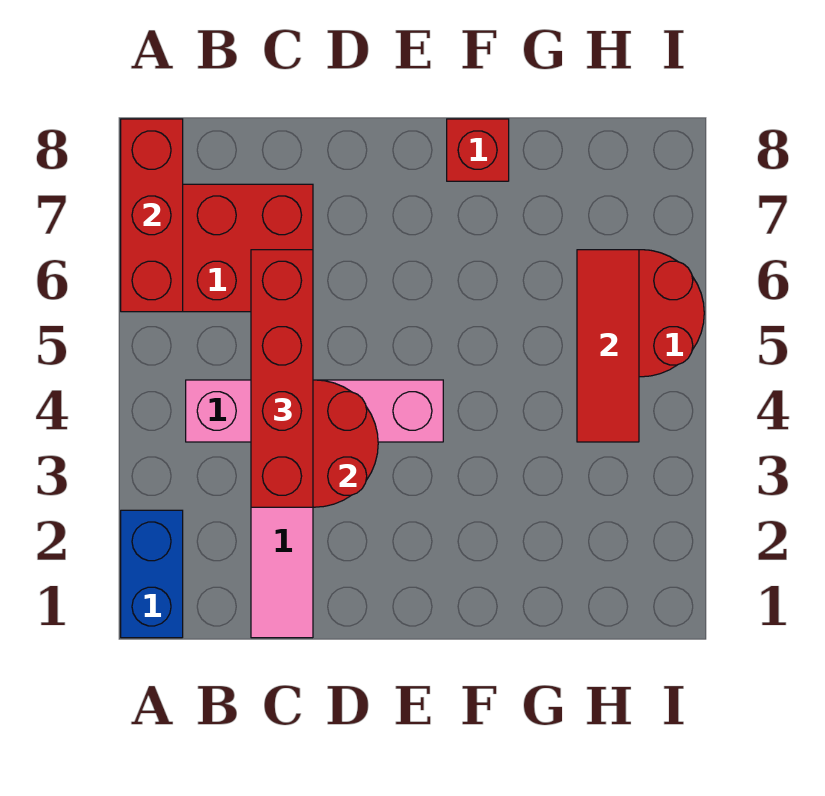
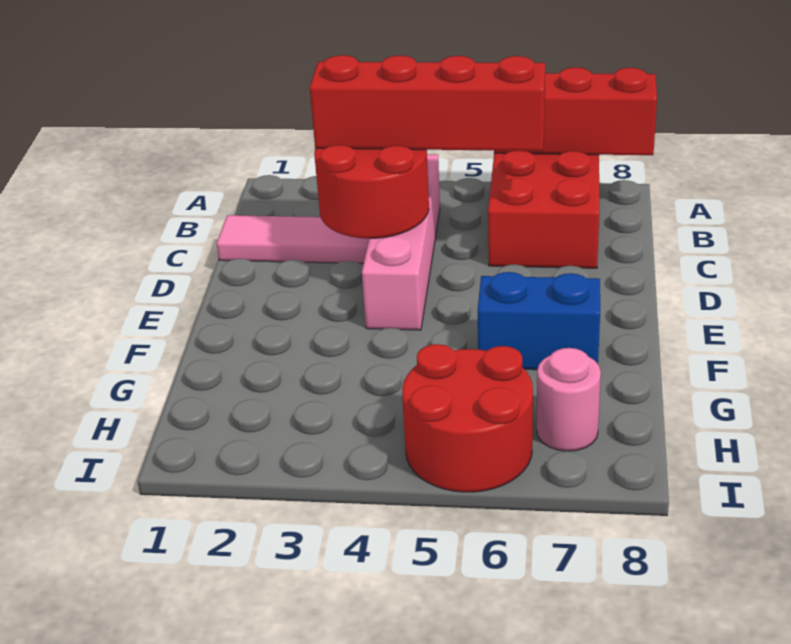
blue 1x2 brick [121,510,183,638] -> blue 1x2 brick moved to [478,272,600,370]
red 1x1 brick [447,119,509,181] -> none
red 1x3 tile [577,250,639,442] -> none
none -> pink 1x1 round brick [537,348,601,451]

